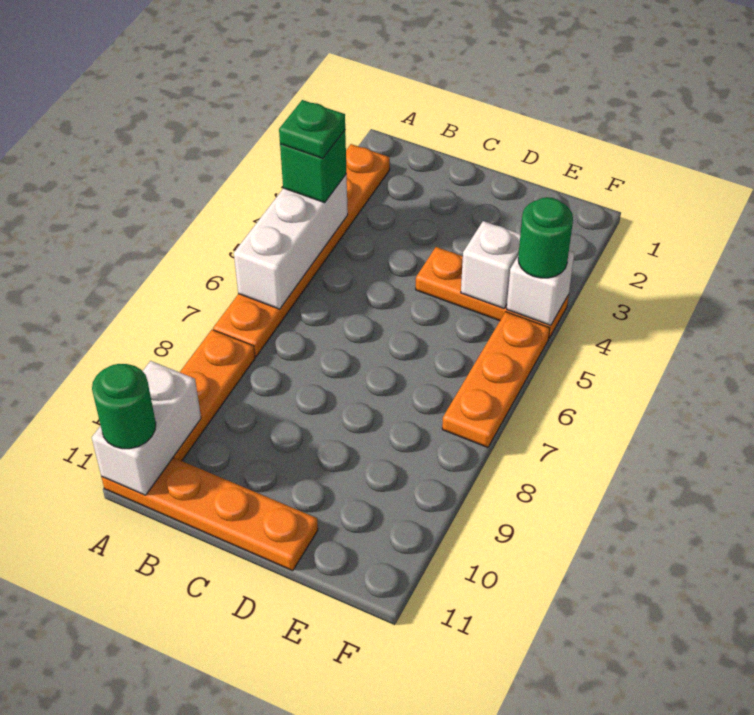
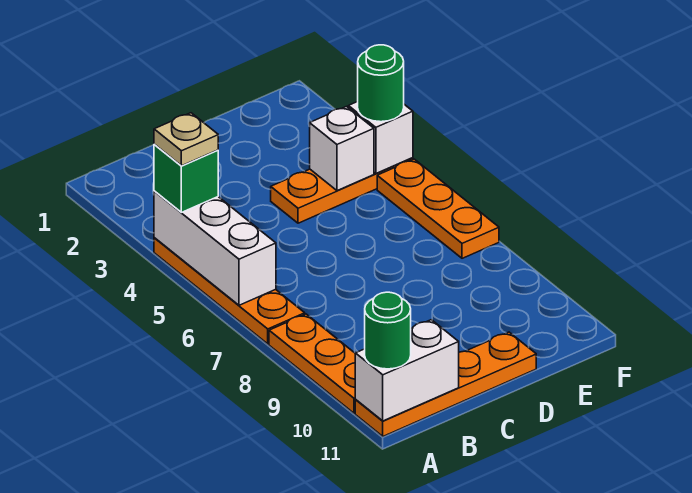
orange 1x6 plate [213,144,390,356] -> orange 1x4 plate [154,238,305,344]
green 1x1 plate [279,100,345,158] -> tan 1x1 plate [154,113,218,166]
white 1x2 brick [92,361,201,495] -> white 1x2 brick turned to [355,320,459,421]

